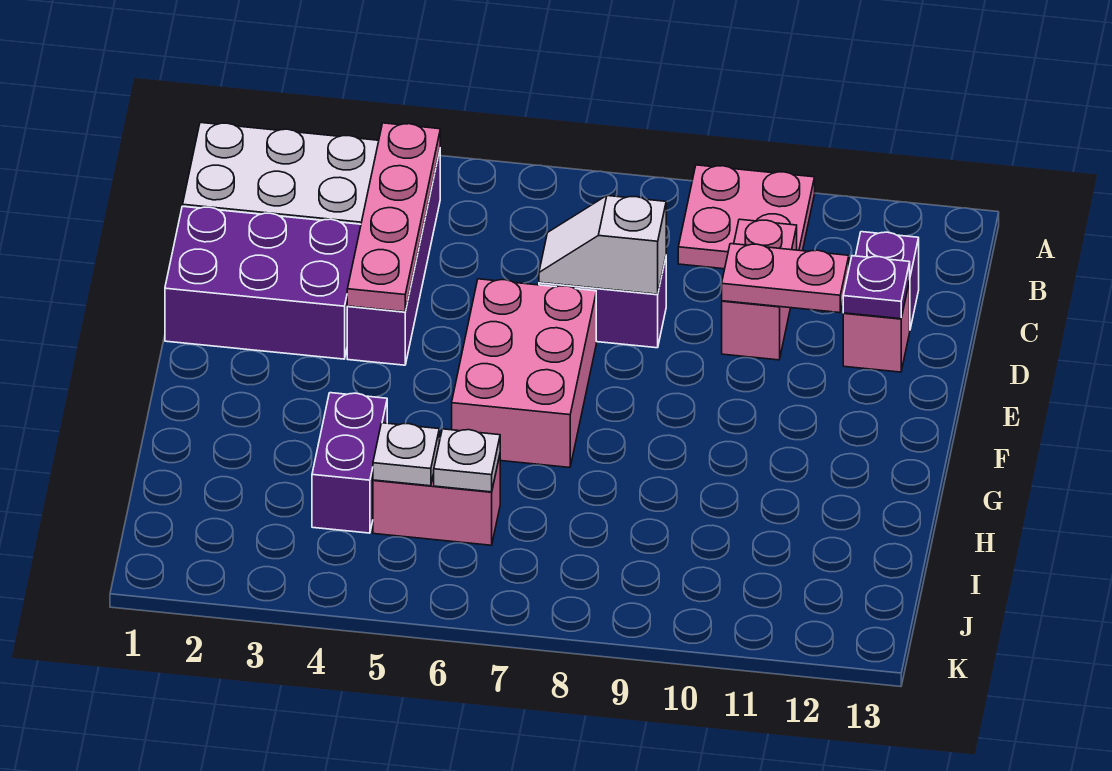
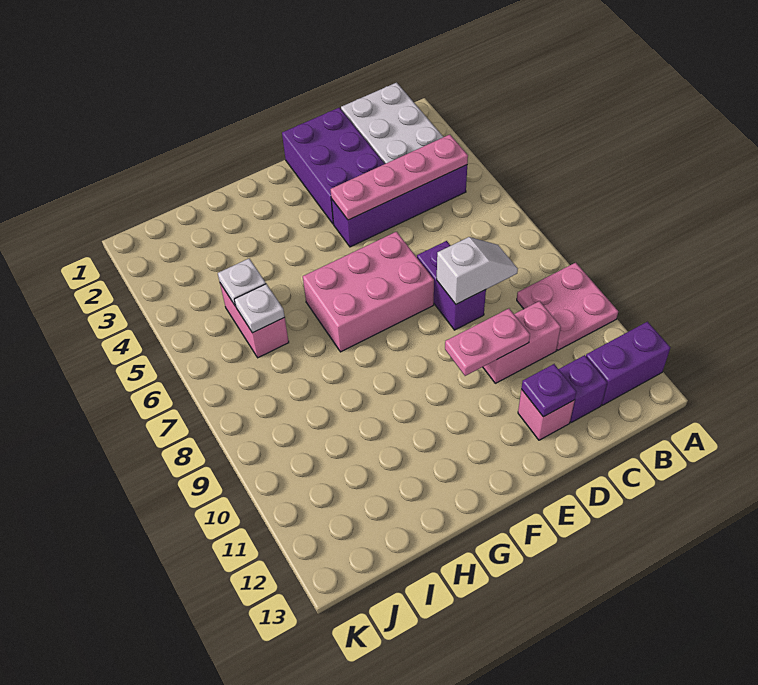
white 1x2 slope [539,196,666,294] -> white 1x2 slope turned to [437,237,518,304]
pink 1x2 plate [722,244,849,313] -> pink 1x2 plate turned to [445,309,530,376]
purple 1x2 brick [312,393,387,533] -> purple 1x2 brick moved to [586,322,670,405]

